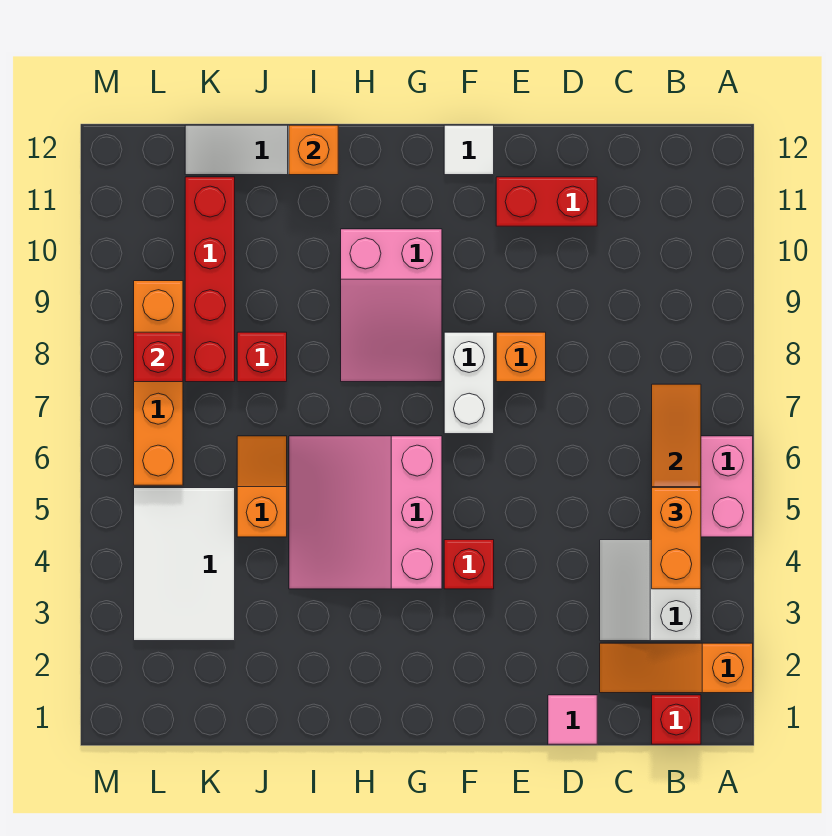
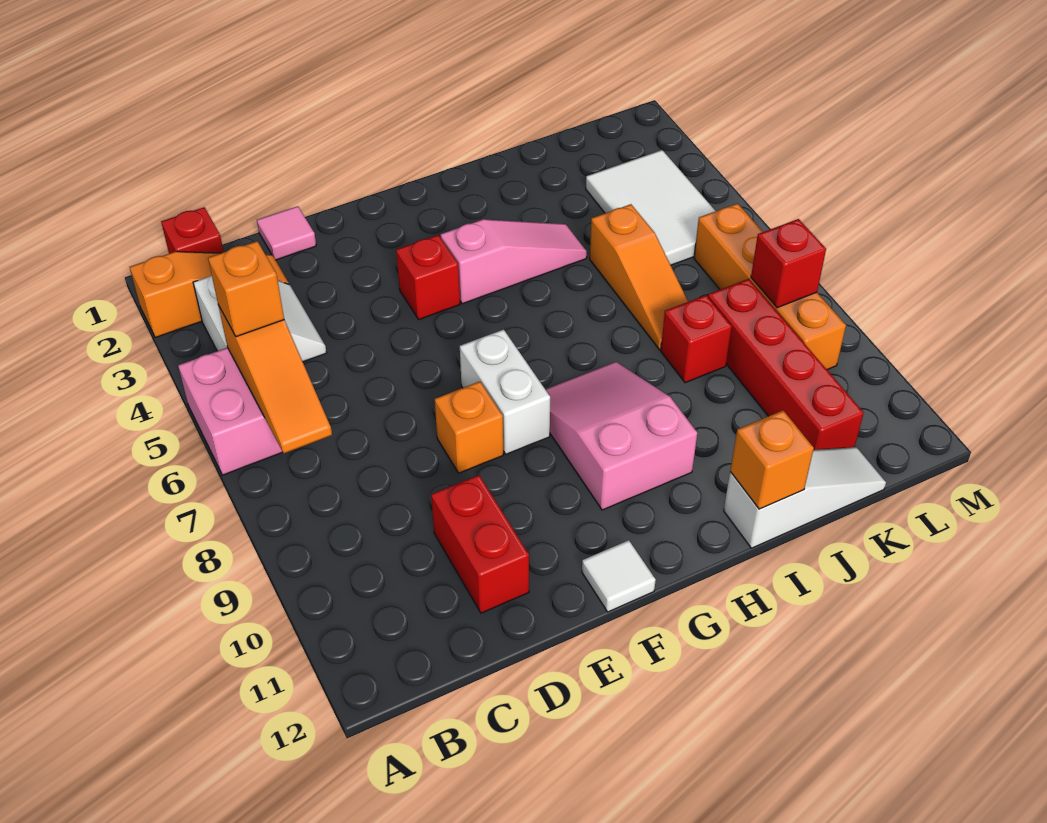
orange 1x2 brick [652,488,701,589] -> orange 1x1 brick [208,241,284,337]
red 1x2 brick [496,177,597,226] -> red 1x2 brick turned to [431,475,529,613]
pink 3x3 slope [289,436,442,589] -> pink 1x3 slope [440,219,587,304]
orange 1x2 slope [237,436,287,537] -> orange 1x3 slope [590,204,688,350]

